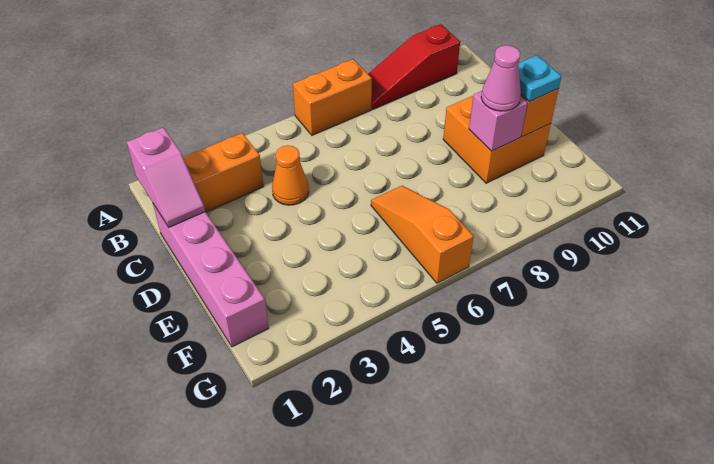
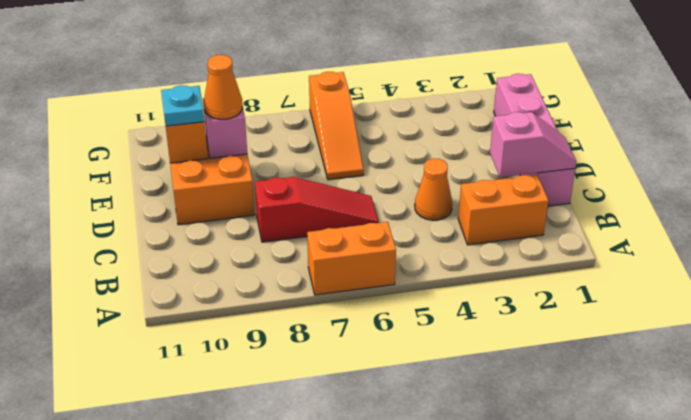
red 1x3 slope [368,24,460,109] -> red 1x3 slope moved to [255,177,379,242]
pink 1x2 slope [127,127,205,227] -> pink 1x2 slope turned to [490,112,576,178]
pink 1x1 cone [481,45,521,111] -> orange 1x1 cone [204,55,243,119]

